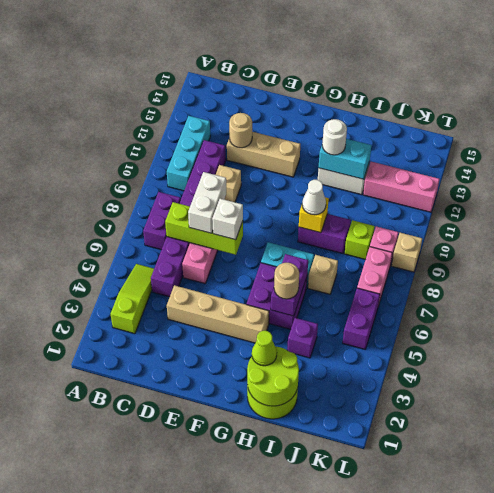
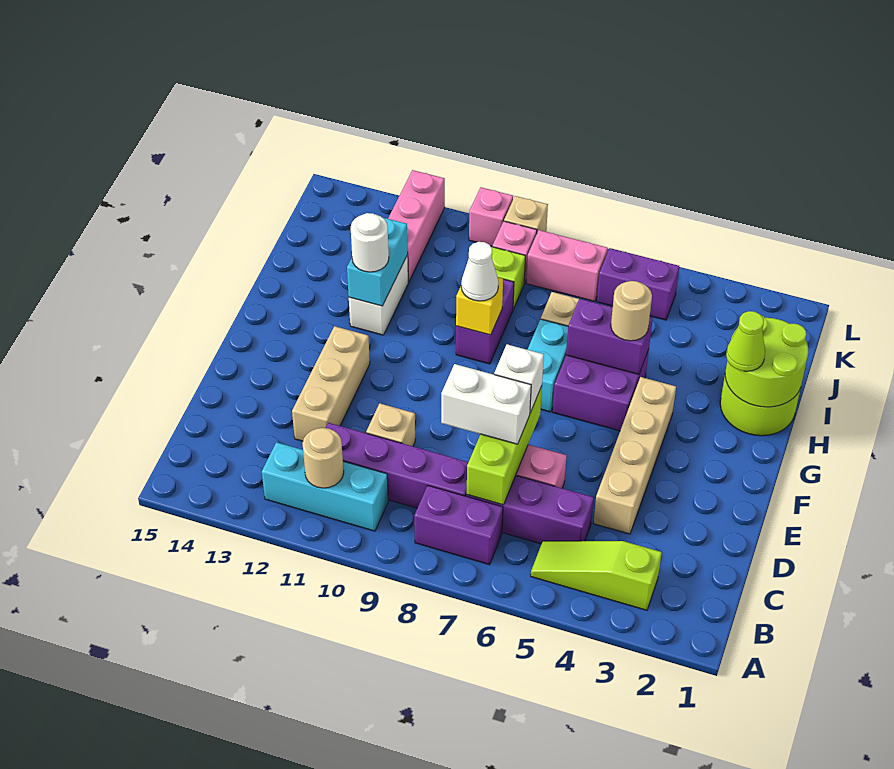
tan 1x1 round brick [229,113,252,148] -> tan 1x1 round brick moved to [302,428,344,488]
purple 1x1 brick [287,318,318,358] -> none
none -> pink 1x1 brick [469,187,513,246]

